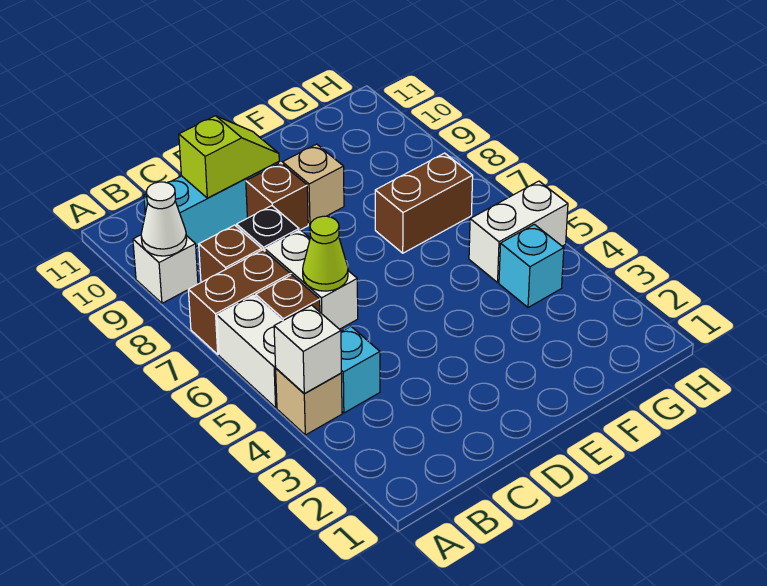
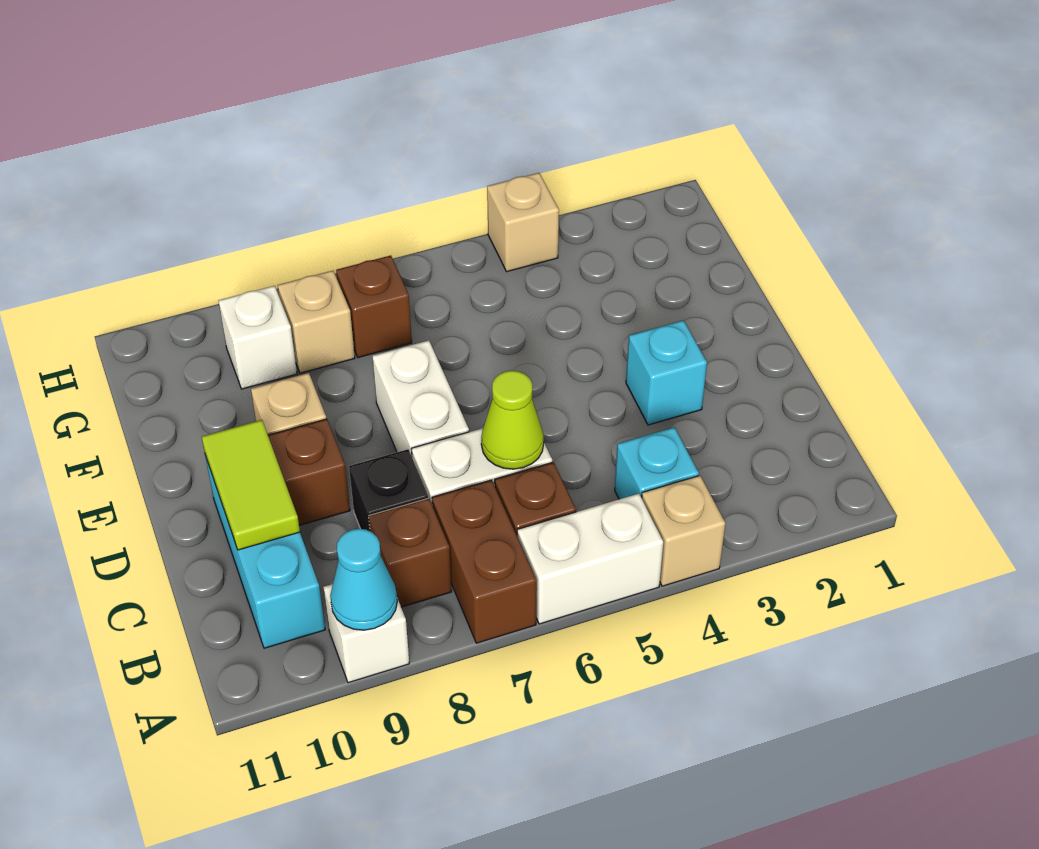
white 1x1 brick [274,305,341,393] -> white 1x1 brick moved to [219,286,297,389]
white 1x1 cone [141,182,187,256] -> cyan 1x1 cone [330,529,397,630]
lime 1x2 slope [179,116,279,198] -> lime 1x2 tile [202,420,300,550]
brown 1x2 brick [375,153,473,253] -> brown 1x1 brick [336,255,412,358]
cyan 1x1 brick [499,224,564,307] -> cyan 1x1 brick moved to [626,320,707,425]
white 1x2 brick [469,181,568,282] -> white 1x2 brick moved to [372,340,469,456]
none -> tan 1x1 brick [278,271,355,373]
none -> tan 1x1 brick [487,173,559,272]

